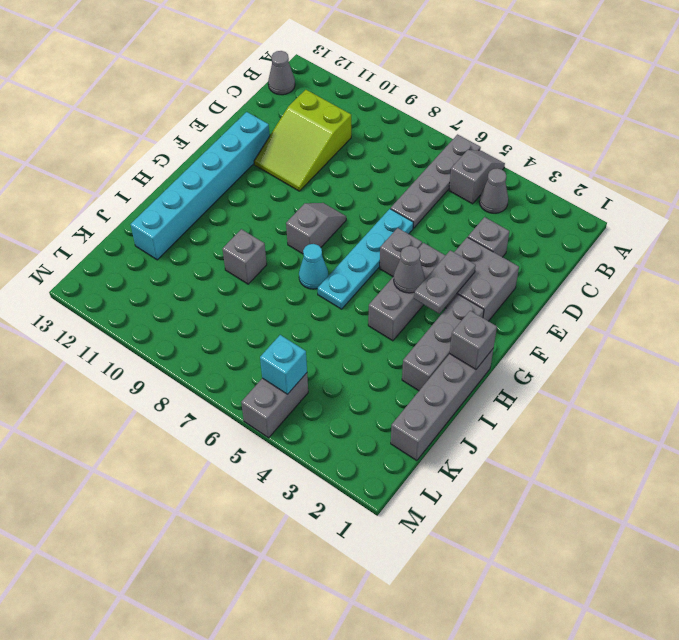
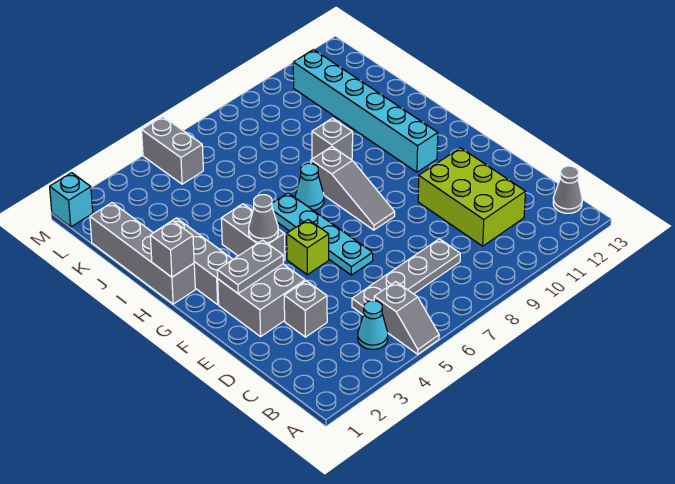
grey 1x4 plate [391,134,481,228] -> grey 1x4 plate turned to [352,239,460,315]
grey 1x1 cone [479,168,508,213] -> cyan 1x1 cone [358,301,388,349]
lime 2x3 slope [254,90,351,191] -> lime 2x3 brick [418,148,526,246]
cyan 1x6 brick [131,112,270,260] -> cyan 1x6 brick moved to [293,49,438,172]
grey 1x2 plate [414,250,476,314] -> grey 1x2 plate turned to [217,240,283,293]
grey 1x3 brick [368,243,446,341] -> grey 1x2 brick [221,204,285,261]
grey 1x1 brick [380,228,422,277] -> lime 1x1 brick [287,220,329,275]
grey 1x2 slope [286,203,346,254] -> grey 1x3 slope [311,147,395,230]
cyan 1x1 brick [260,335,307,394] -> cyan 1x1 brick moved to [50,173,93,227]

